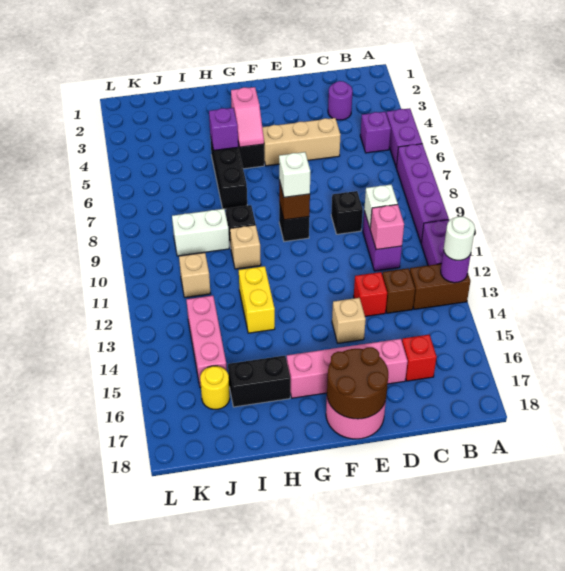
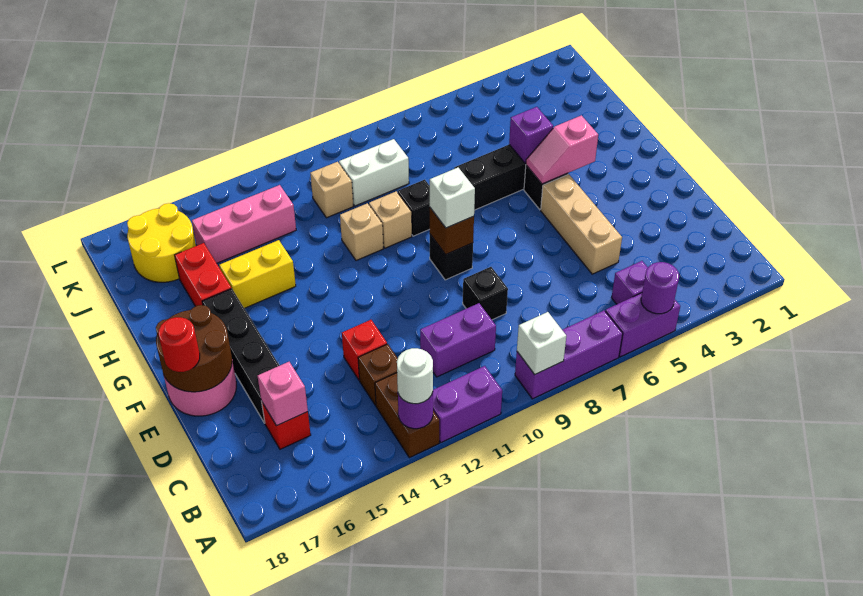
purple 1x4 brick [396,144,449,242] -> purple 1x3 brick [515,311,623,399]
purple 1x1 round brick [328,81,353,120] -> purple 1x1 round brick moved to [641,262,679,314]
white 1x1 brick [364,185,398,228] -> white 1x1 brick moved to [517,312,566,374]
pink 1x1 brick [370,204,404,250] -> pink 1x1 brick moved to [257,362,308,426]
pink 1x4 brick [287,339,408,398] -> black 1x4 brick [202,288,279,423]
tan 1x1 brick [332,298,366,343] -> tan 1x1 brick moved to [340,203,383,261]
none -> red 1x1 round brick [158,317,200,372]
yellow 1x2 brick [239,266,275,333] -> yellow 1x2 brick moved to [219,240,296,308]
black 1x2 brick [228,356,290,407] -> red 1x2 brick [175,243,231,306]
white 1x2 brick [172,209,229,256] -> white 1x2 brick turned to [339,139,409,206]
yellow 1x1 round brick [200,366,230,409] -> yellow 2x2 round brick [127,203,196,282]

